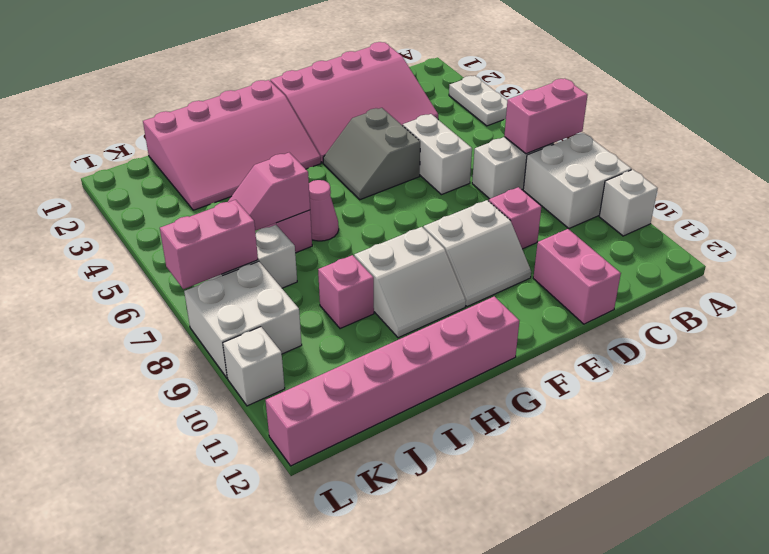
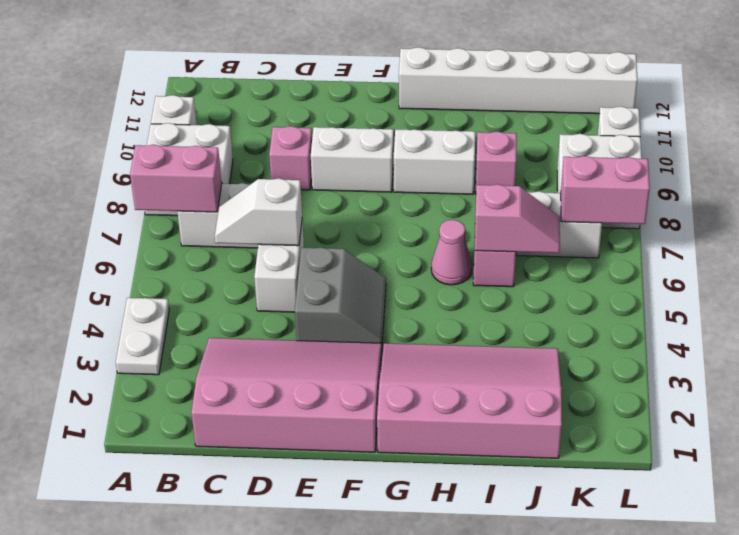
none -> white 1x2 slope [215,178,302,246]
pink 1x2 brick [533,229,621,324] -> none
pink 1x6 brick [266,296,519,466] -> white 1x6 brick [399,47,638,114]

